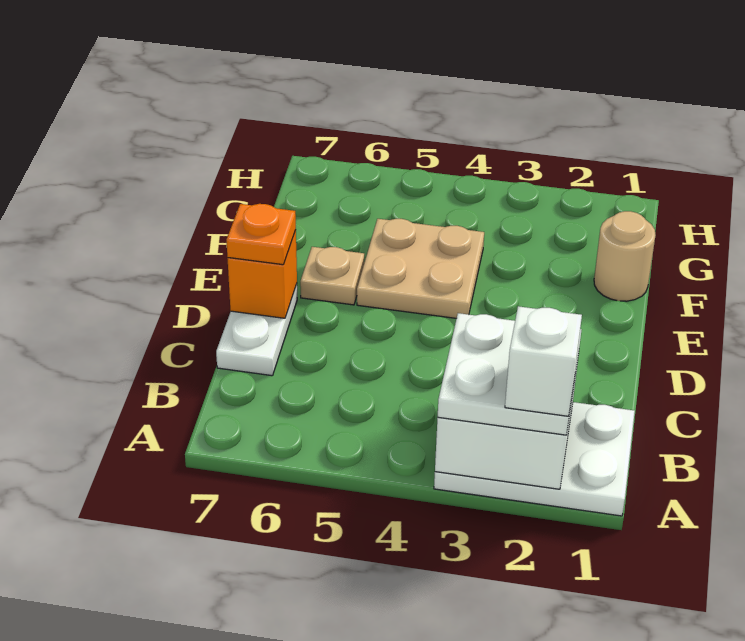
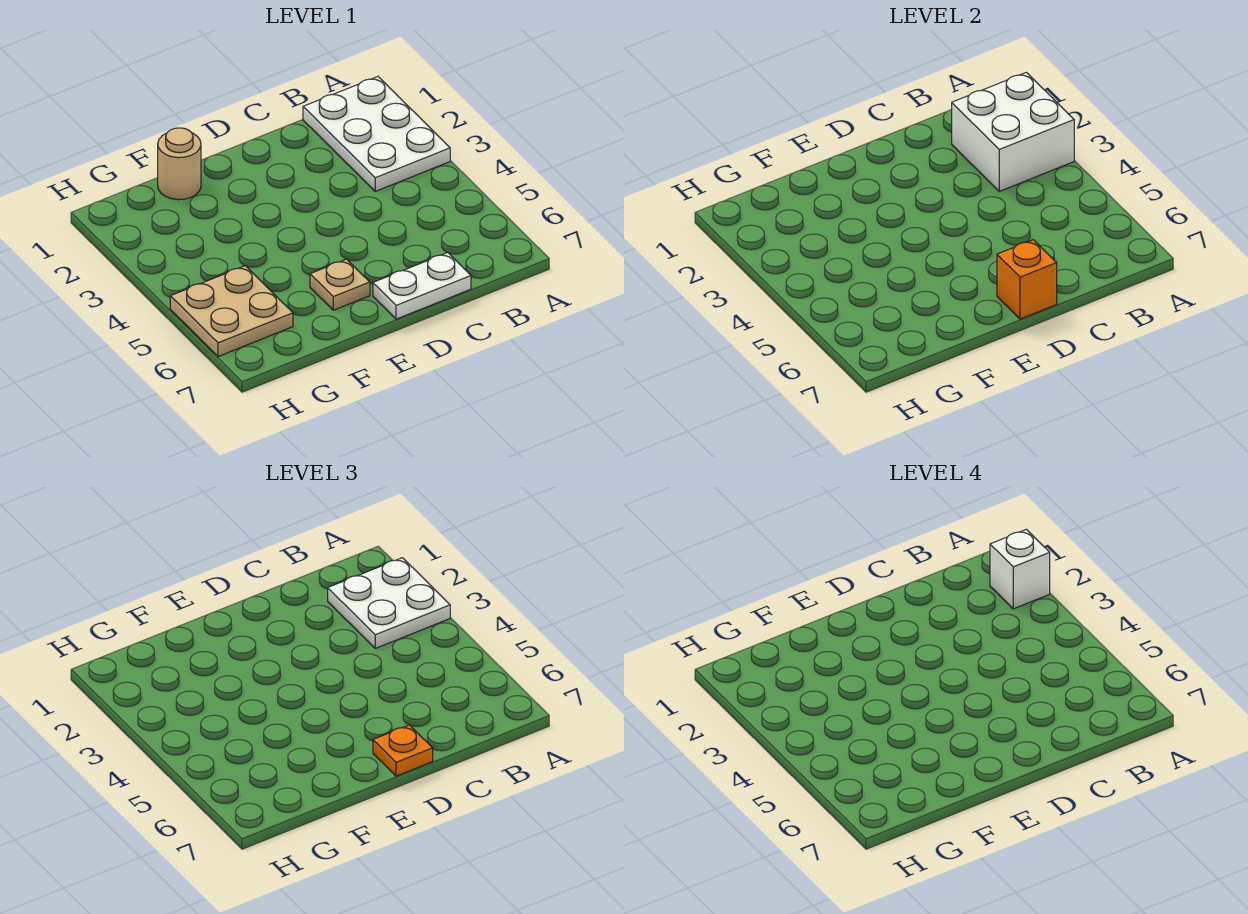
tan 2x2 plate [357,219,484,318] -> tan 2x2 plate moved to [170,266,293,357]

